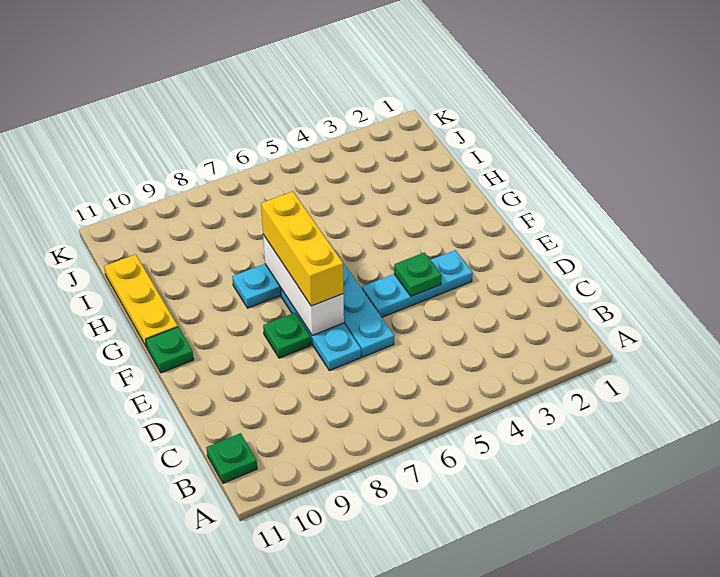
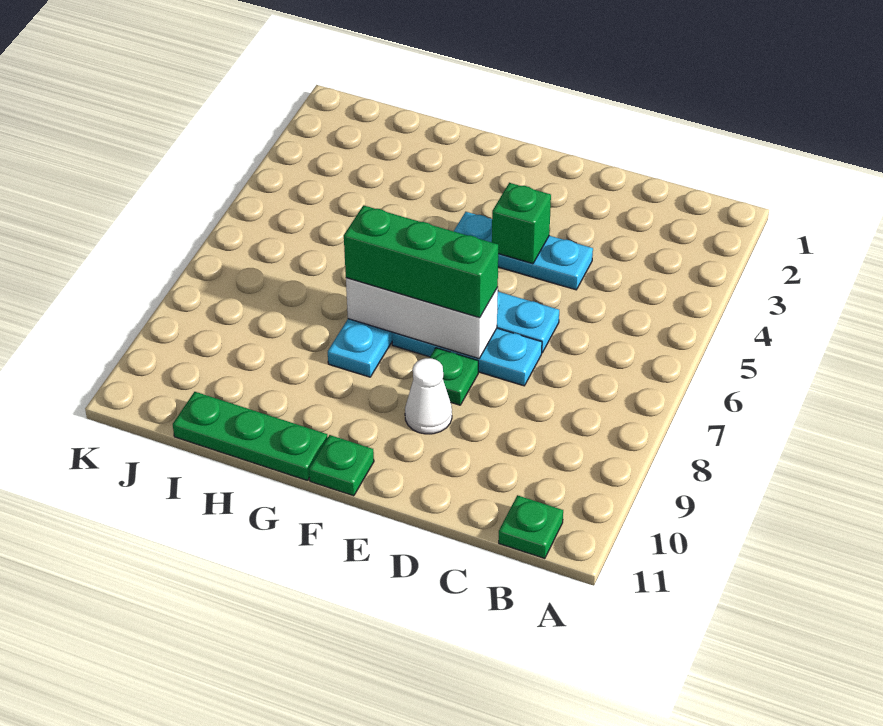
cyan 1x3 plate [362,250,473,317] -> cyan 1x3 plate turned to [454,212,593,290]
green 1x1 plate [394,253,442,296] -> green 1x1 brick [492,183,551,264]
yellow 1x3 brick [261,191,344,306] -> green 1x3 brick [344,205,498,318]
none -> white 1x1 cone [405,358,452,434]
yellow 1x3 plate [104,254,178,347] -> green 1x3 plate [173,392,328,481]

